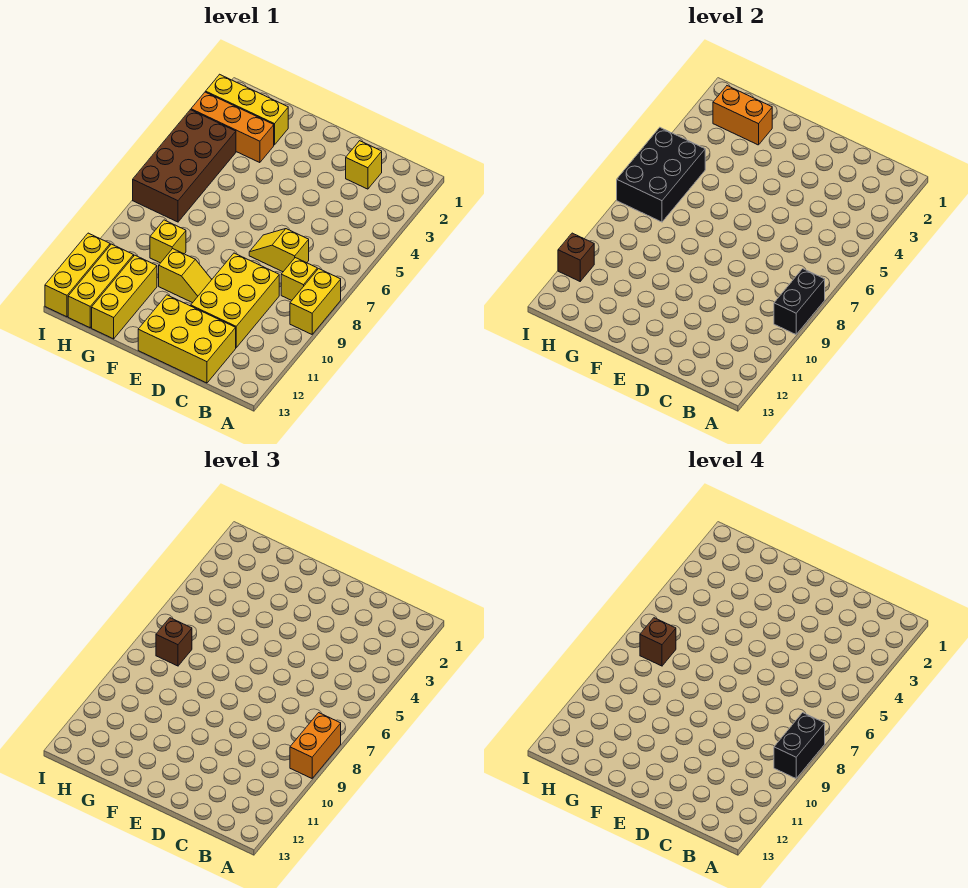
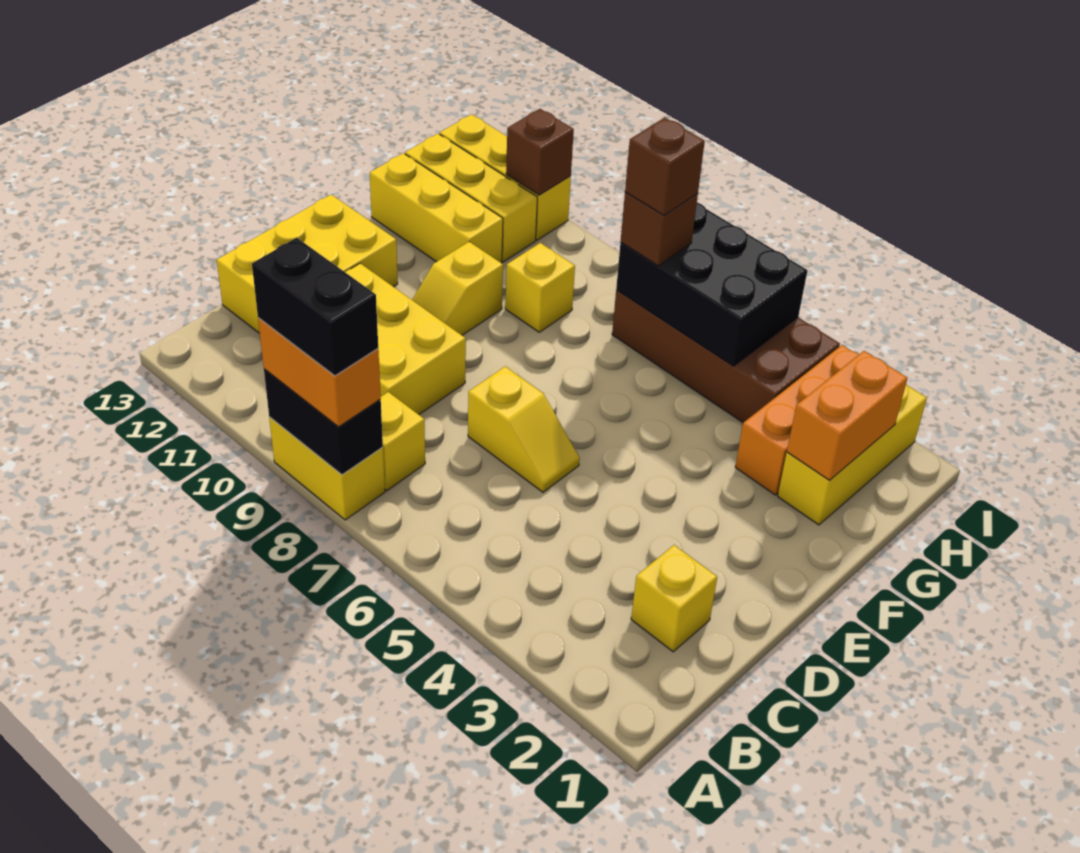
yellow 1x2 slope [249,229,309,272] -> yellow 1x2 slope turned to [468,366,580,492]

